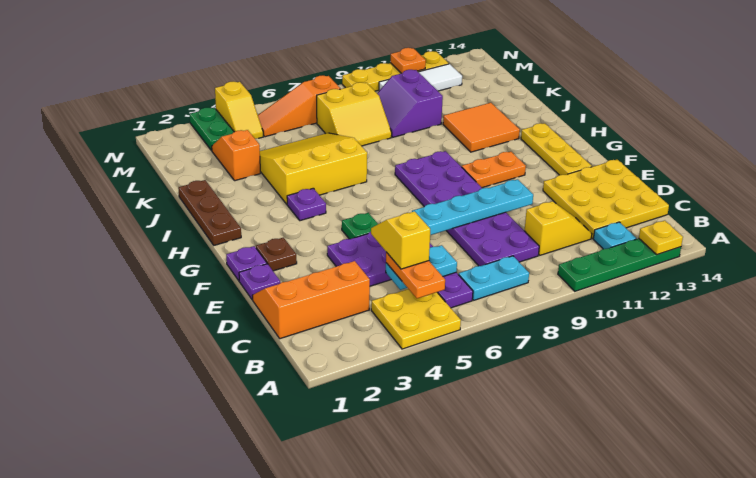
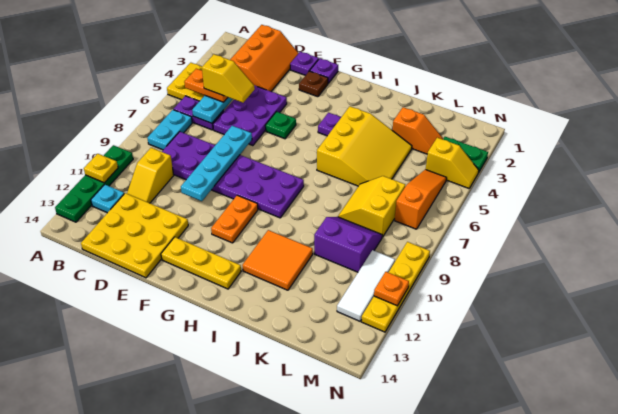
yellow 1x1 plate [639,221,683,255] -> yellow 1x1 plate moved to [84,154,118,183]
brown 1x3 plate [178,180,241,245] -> none
yellow 1x2 slope [215,81,263,139] -> yellow 1x2 slope turned to [426,138,479,188]

